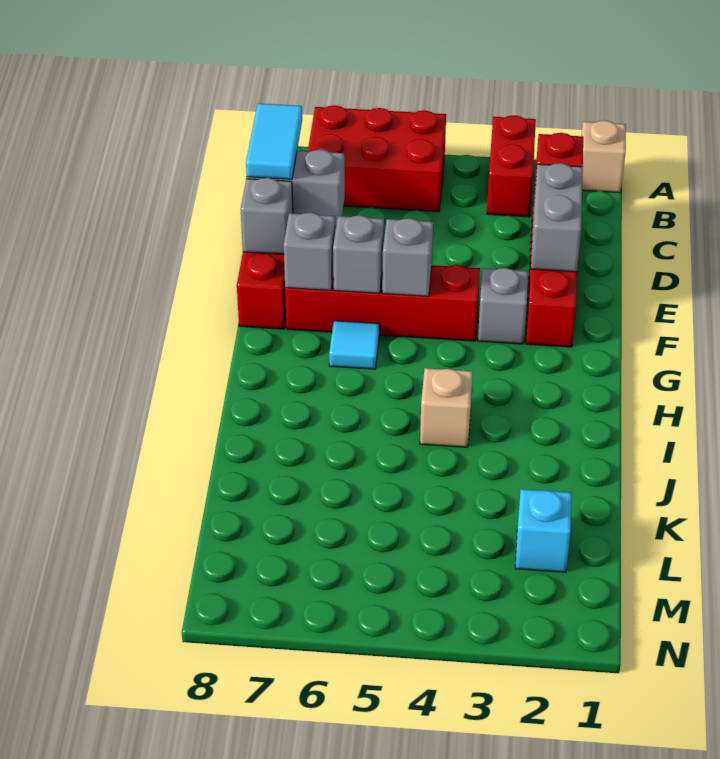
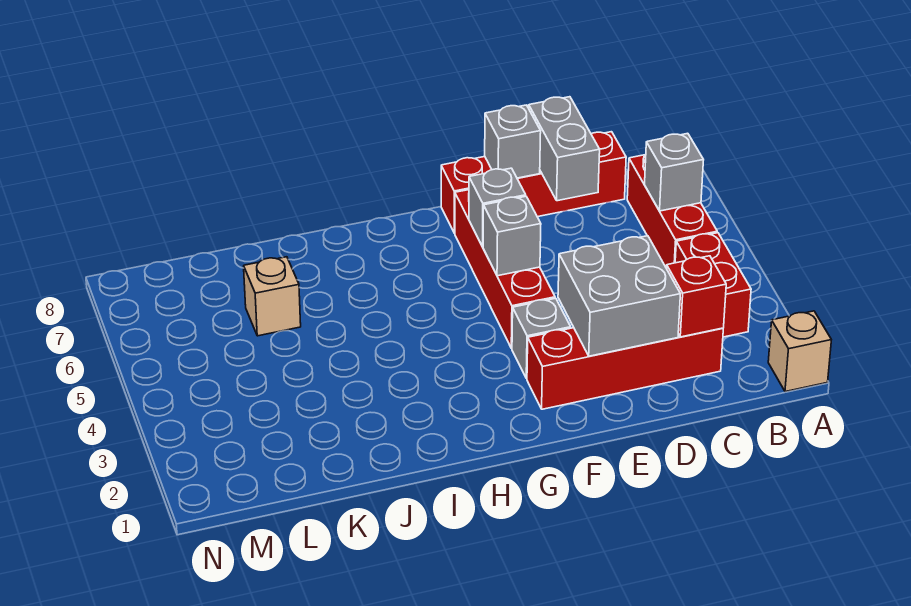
red 1x2 brick [487,115,536,217] -> red 1x2 brick turned to [675,233,751,337]
red 2x3 brick [308,105,446,212] -> red 1x3 brick [627,155,717,268]
cyan 1x2 tile [246,104,302,179] -> none
grey 1x2 brick [531,163,583,272] -> grey 2x2 brick [558,236,680,356]
grey 1x1 brick [284,213,335,290] -> grey 1x1 brick moved to [645,133,703,211]
cyan 1x1 tile [329,321,380,369] -> none
tan 1x1 brick [420,368,473,447] -> tan 1x1 brick moved to [244,257,301,336]
cyan 1x1 brick [515,489,572,572] -> none

